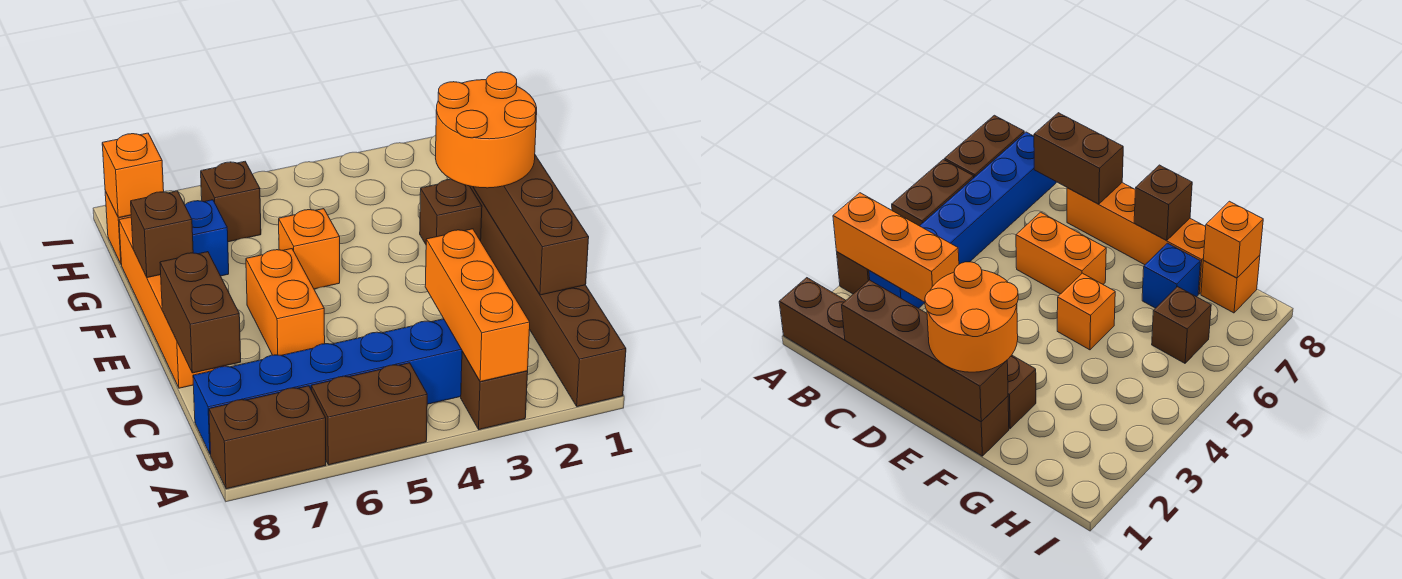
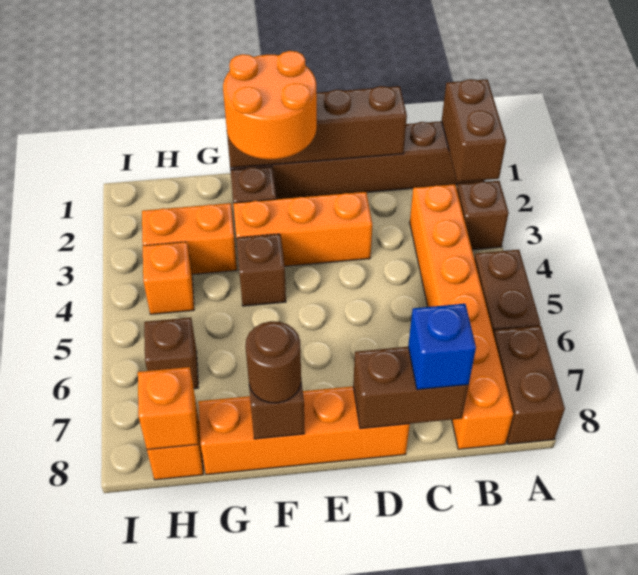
none -> brown 1x2 brick [442,79,506,182]
orange 1x3 brick [425,229,530,382] -> orange 1x3 brick moved to [233,192,372,266]
blue 1x6 brick [193,319,462,454] -> orange 1x6 brick [410,184,514,449]
orange 1x2 brick [246,249,325,355] -> orange 1x2 brick moved to [142,203,237,274]
none -> brown 1x1 brick [236,234,286,306]
orange 1x1 brick [279,209,340,289] -> orange 1x1 brick moved to [143,242,194,314]
none -> brown 1x1 round brick [246,321,301,403]
blue 1x1 brick [185,200,229,276] -> blue 1x1 brick moved to [408,304,476,390]

